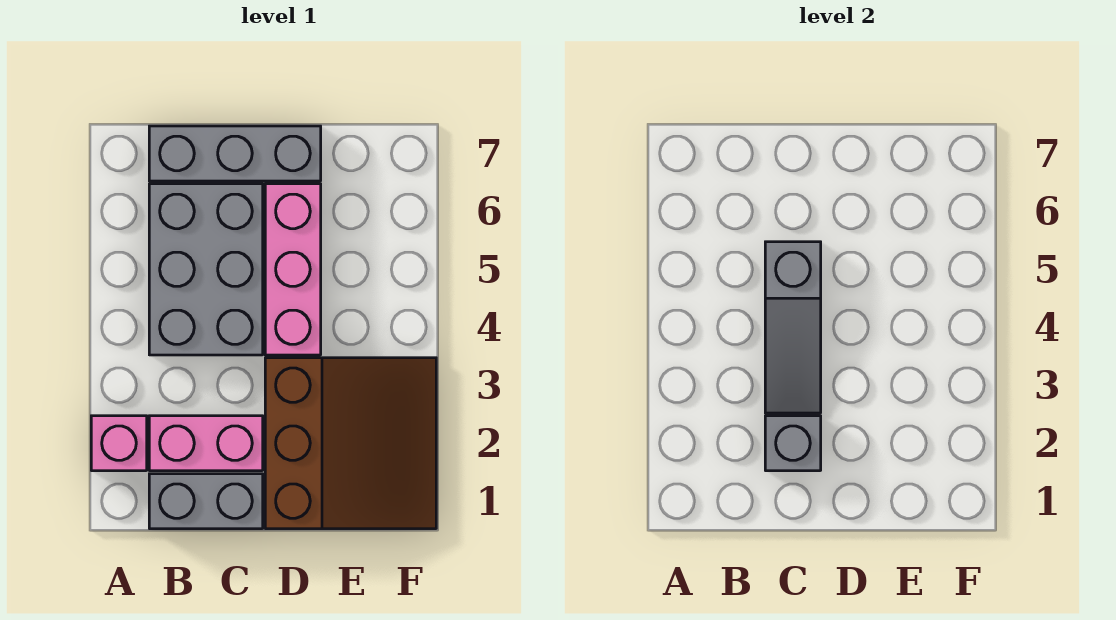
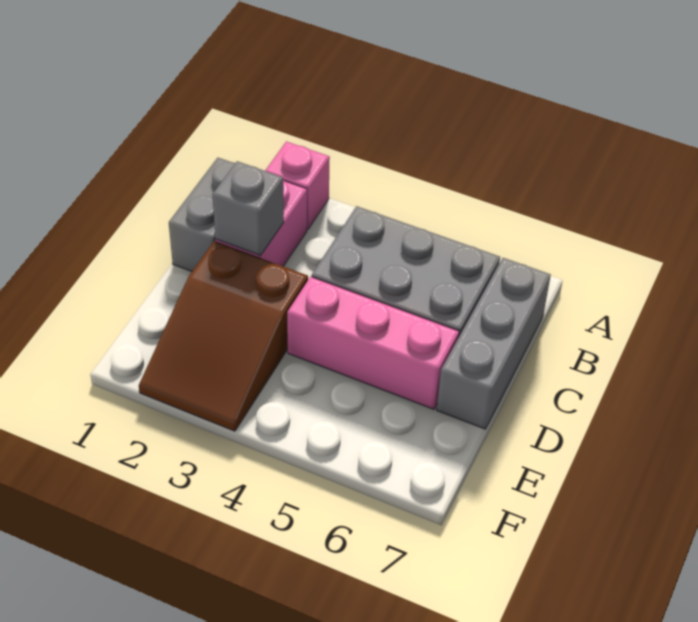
grey 1x3 slope [765,242,821,413] -> none
brown 3x3 slope [265,358,436,529] -> brown 2x3 slope [139,241,308,431]

